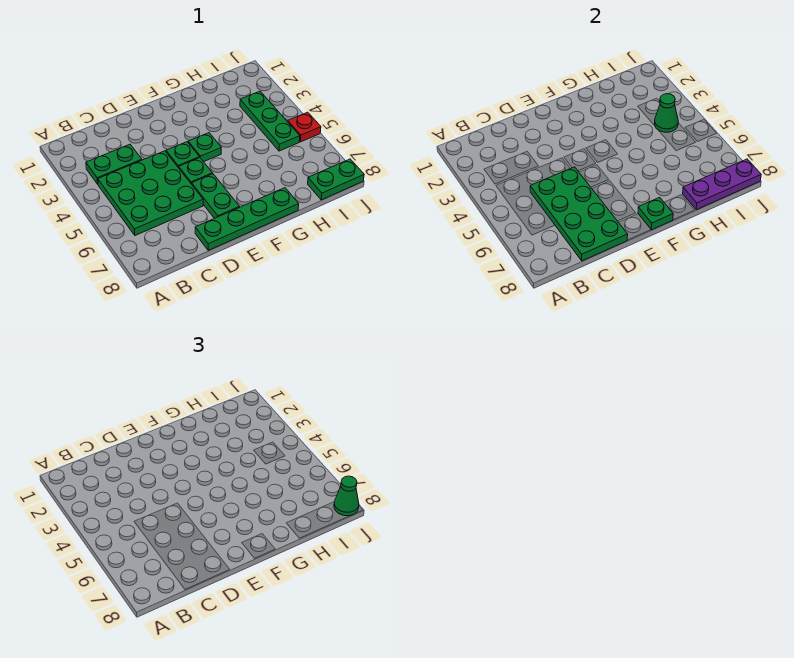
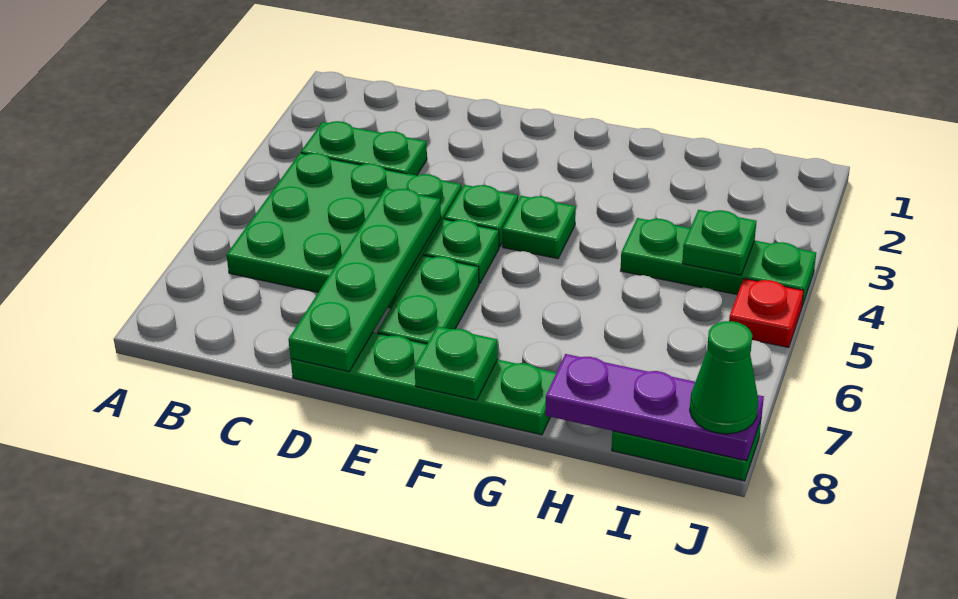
green 2x4 plate [530,167,628,261] -> green 1x4 plate [288,188,441,371]
green 1x3 plate [240,91,300,151] -> green 1x3 plate turned to [621,218,816,306]
green 1x1 cone [655,94,678,132] -> green 1x1 plate [682,210,756,275]

